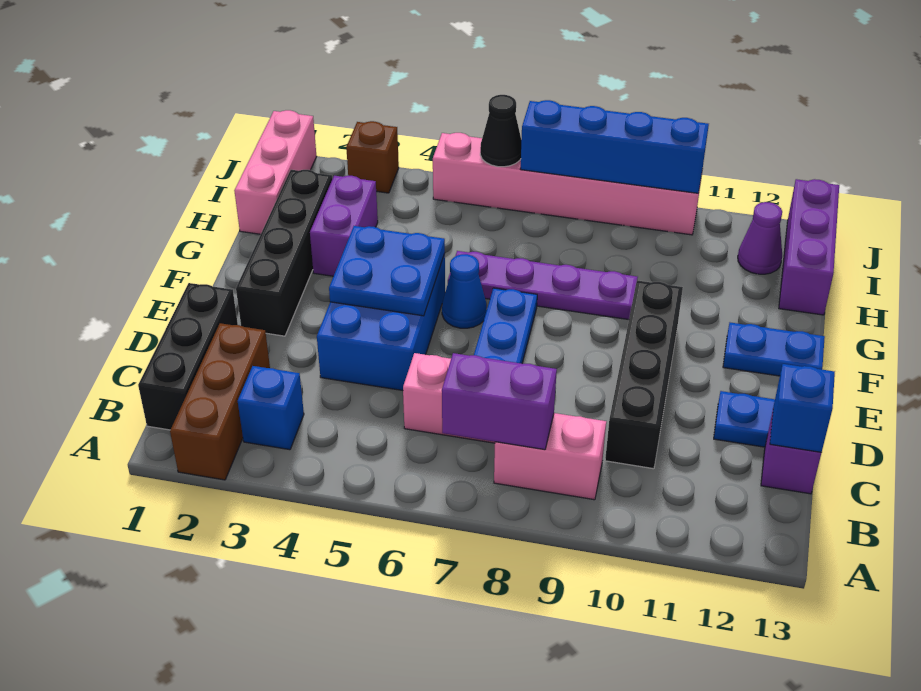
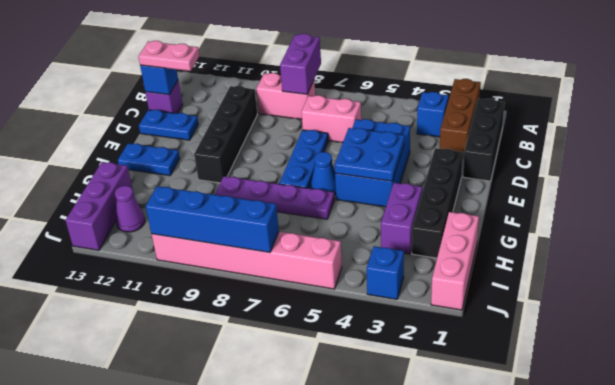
purple 1x2 brick [442,353,557,450] -> purple 1x2 brick turned to [280,34,321,94]
none -> pink 1x2 plate [138,41,199,71]
brown 1x1 brick [346,121,399,193] -> blue 1x1 brick [367,246,404,299]
black 1x1 cone [480,95,521,167] -> none

